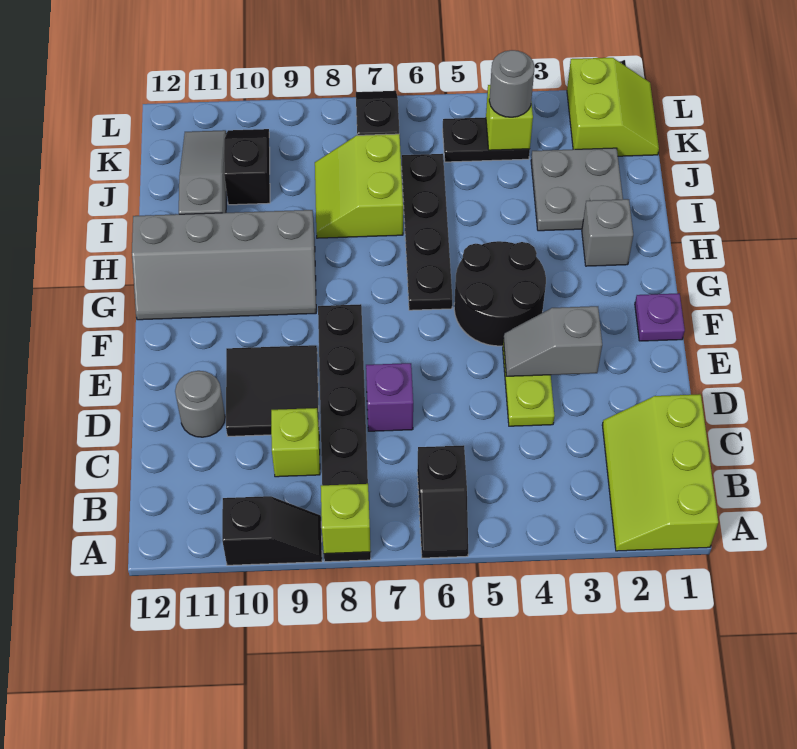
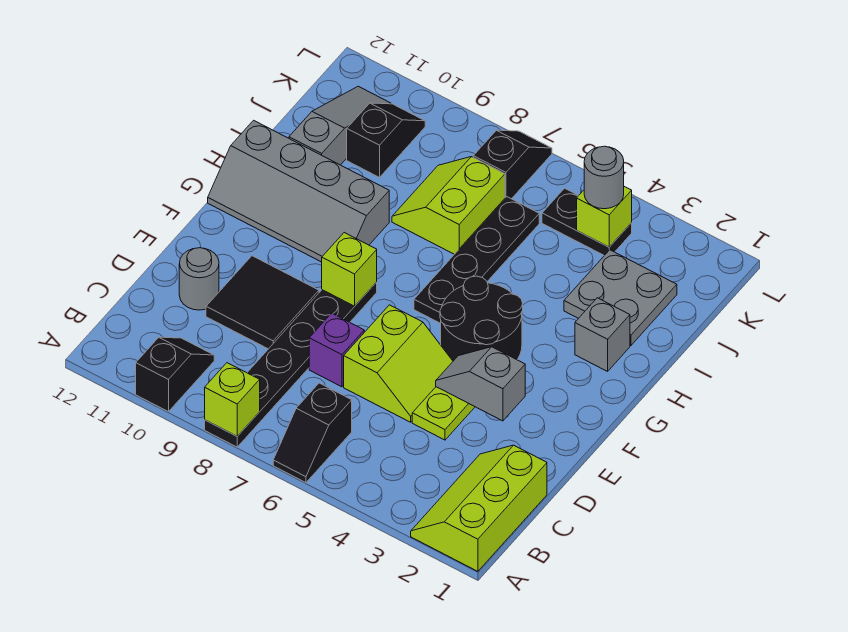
black 1x2 slope [222,496,322,565] -> black 1x2 slope turned to [136,337,214,412]
lime 1x1 brick [271,408,320,477] -> lime 1x1 brick moved to [322,233,377,306]
purple 1x1 plate [635,293,685,341] -> none
lime 2x2 slope [567,58,659,156] -> lime 2x2 slope moved to [344,305,453,422]

